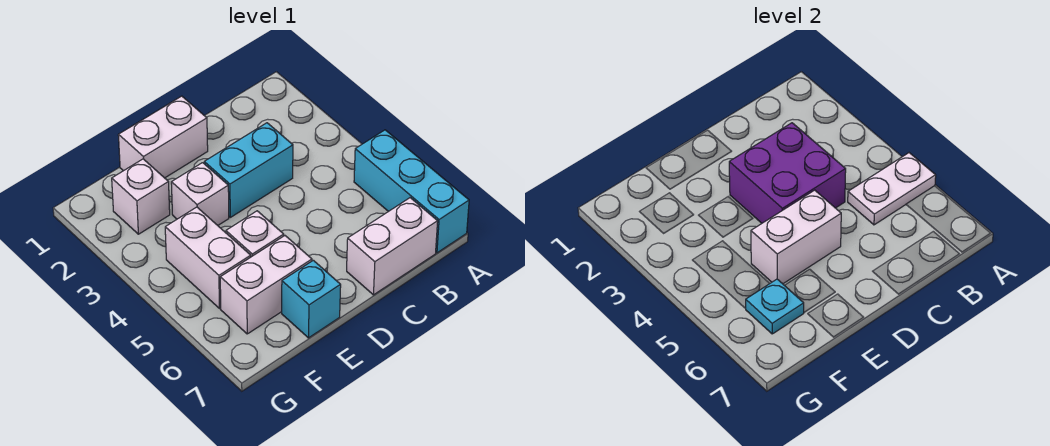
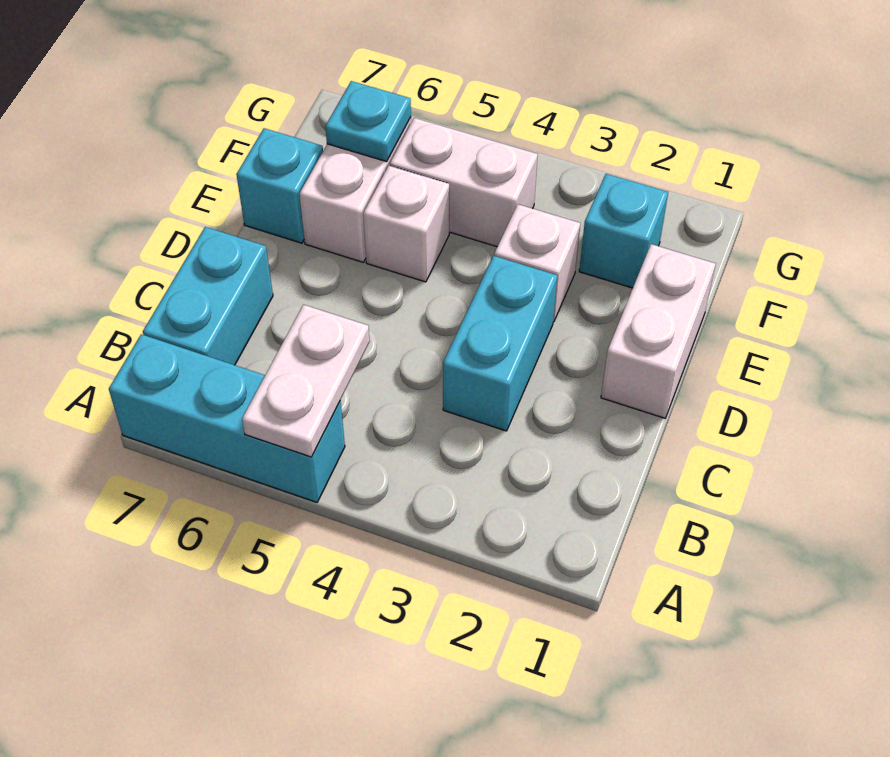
white 1x2 brick [347,198,438,295] -> cyan 1x2 brick [143,227,273,365]
purple 2x2 brick [729,123,846,223] -> none
white 1x2 brick [751,190,841,284] -> none
white 1x1 brick [112,159,170,234] -> cyan 1x1 brick [579,174,668,288]

